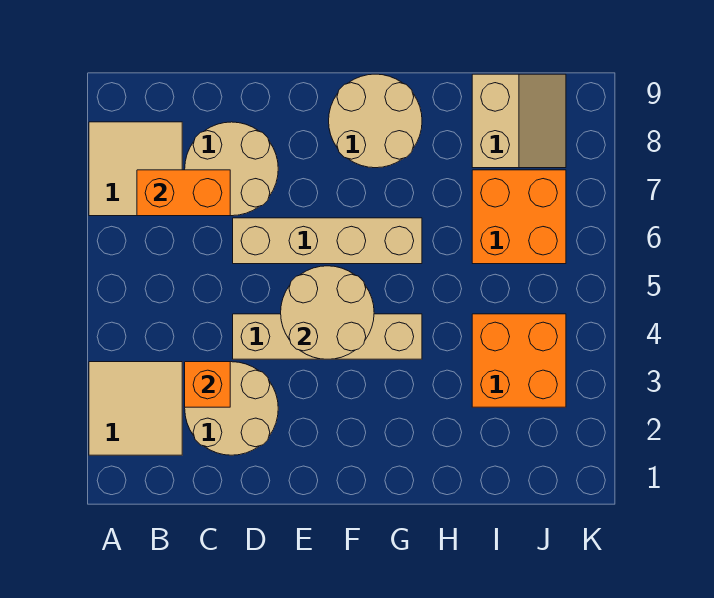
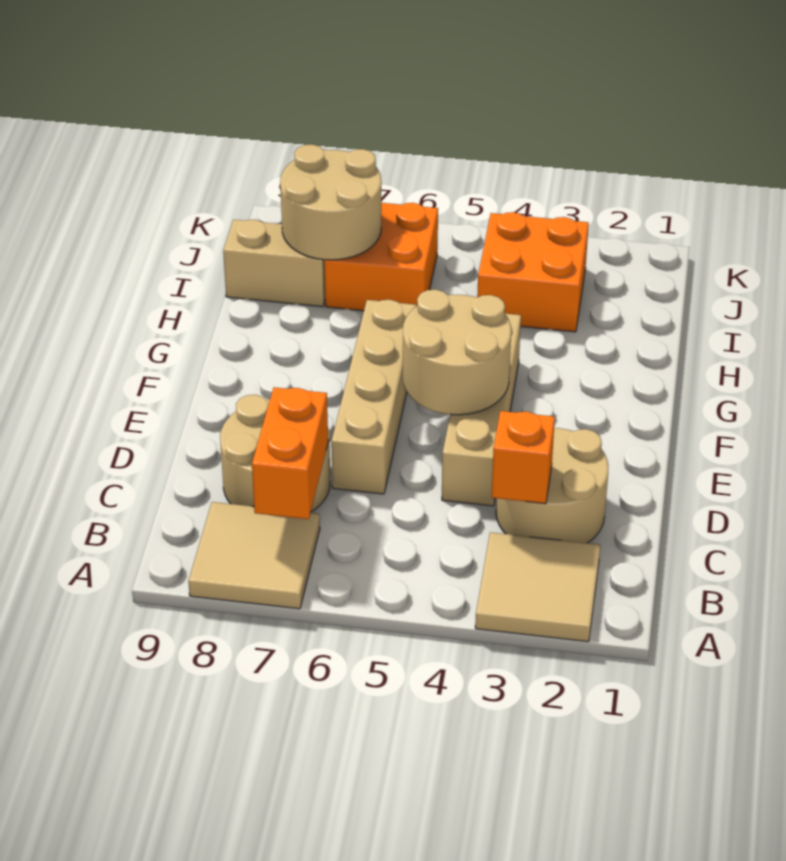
tan 2x2 round brick [329,74,422,168] -> tan 2x2 round brick moved to [280,144,381,260]

